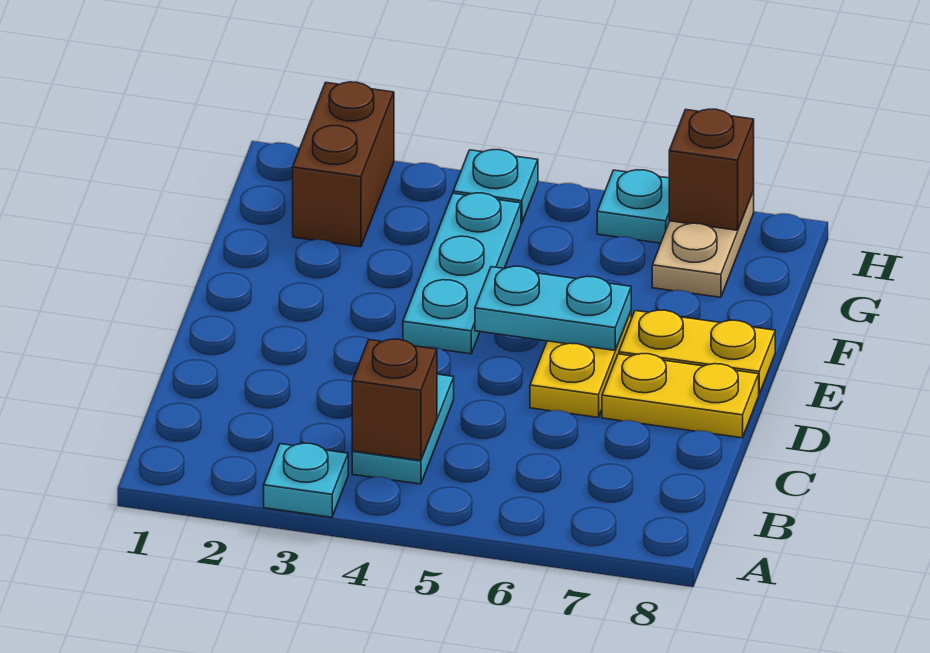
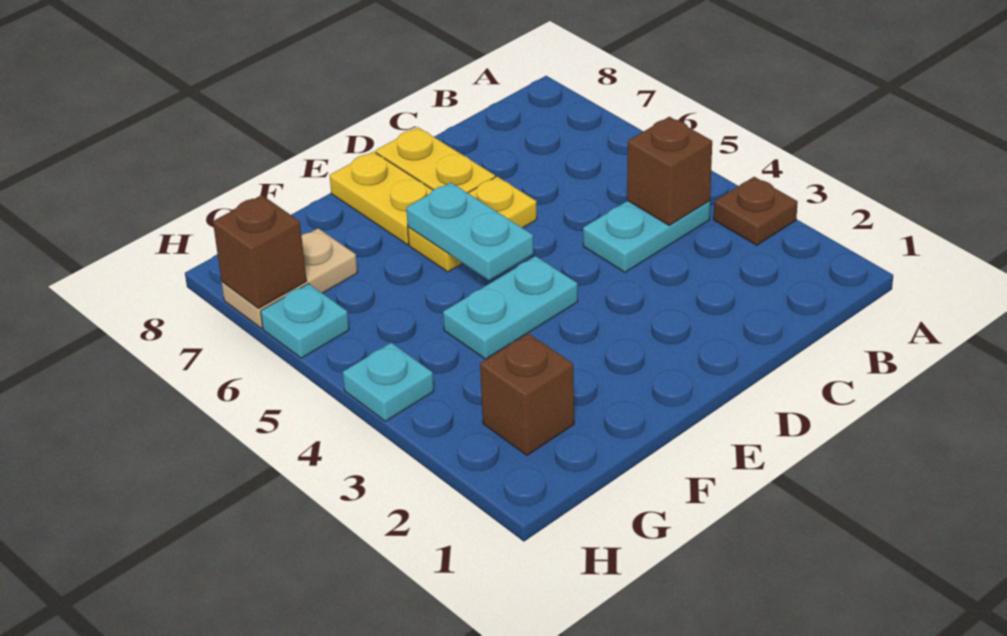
cyan 1x1 plate [264,443,348,517] -> brown 1x1 plate [714,177,798,245]
cyan 1x3 plate [403,193,521,354] -> cyan 1x2 plate [443,256,578,359]
brown 1x2 brick [293,82,394,247] -> brown 1x1 brick [480,333,574,455]

